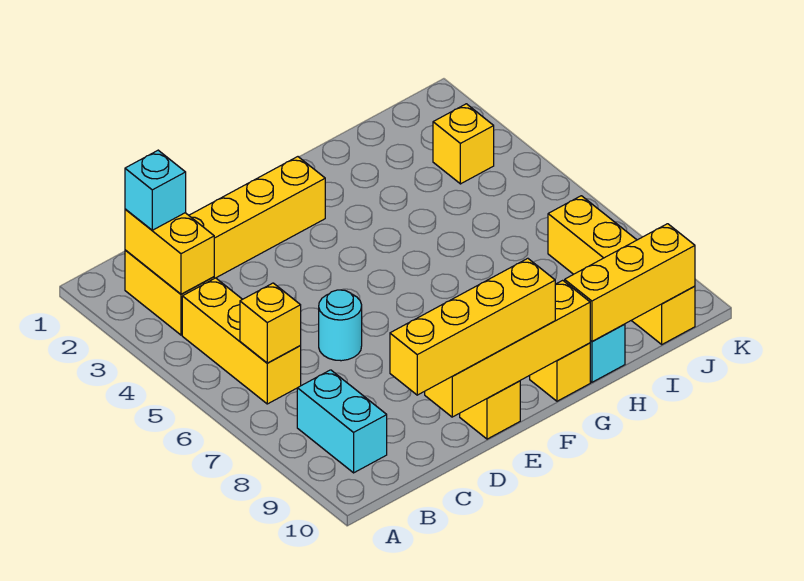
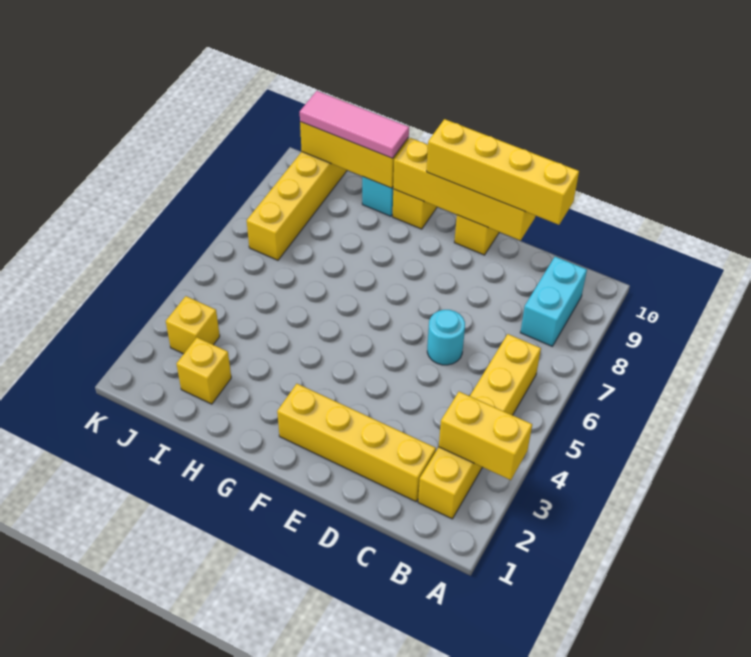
yellow 1x2 brick [125,209,214,294] -> yellow 1x2 brick turned to [439,392,532,480]
cyan 1x1 brick [125,150,186,230] -> none
yellow 1x1 brick [240,283,301,363] -> yellow 1x1 brick moved to [177,337,231,404]
none -> pink 1x3 tile [300,91,409,158]

